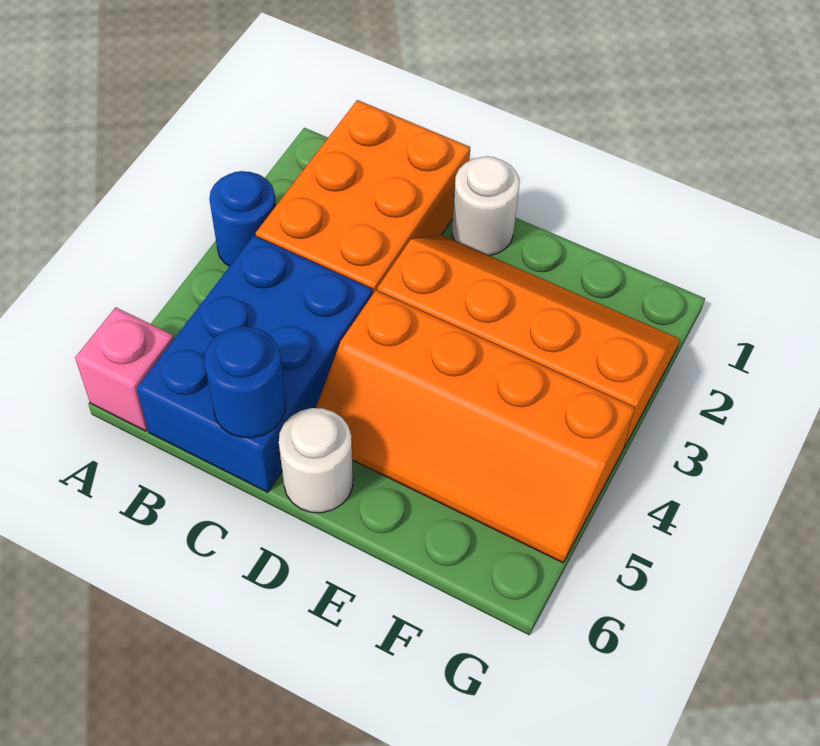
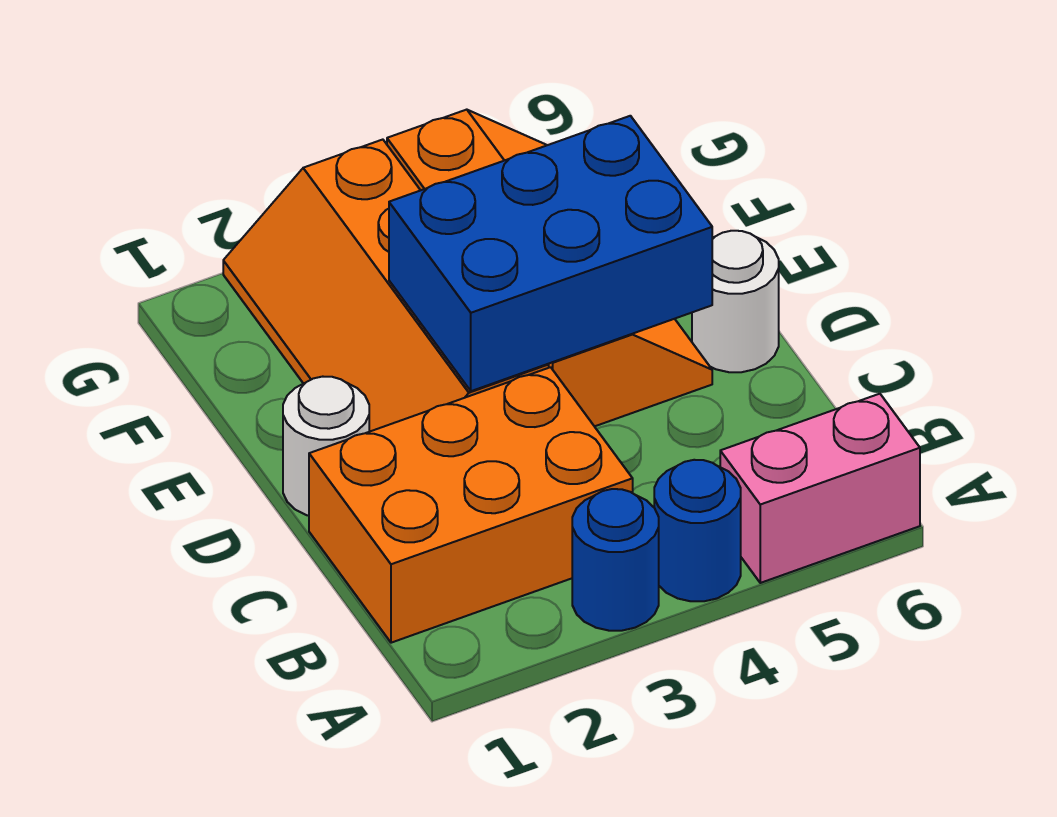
pink 1x1 brick [75,307,174,431] -> pink 1x2 brick [720,394,920,583]
blue 2x3 brick [137,235,373,492] -> blue 2x3 brick moved to [389,116,712,391]
blue 1x1 round brick [204,327,286,438] -> blue 1x1 round brick moved to [654,460,741,601]

